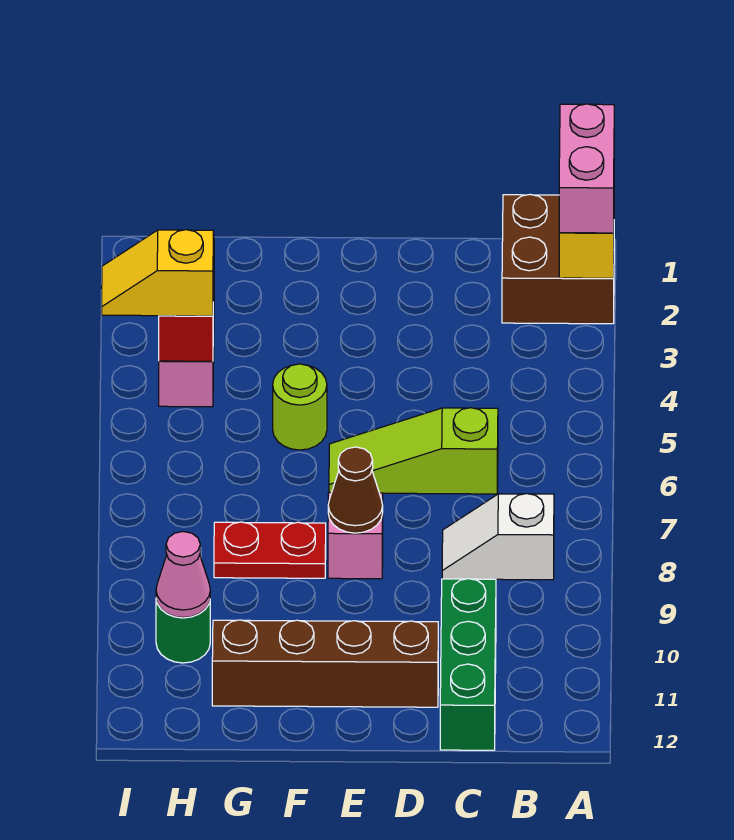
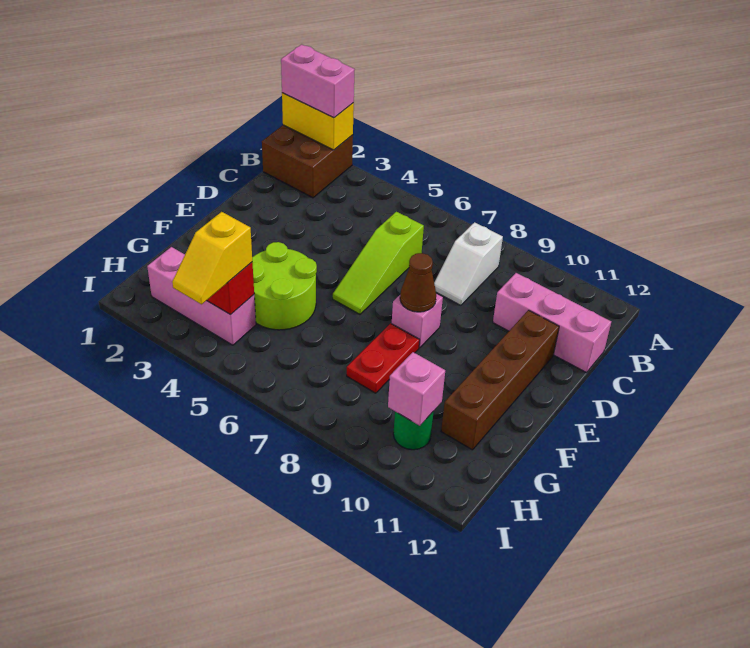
green 1x3 brick [440,579,496,750] -> pink 1x3 brick [493,273,611,373]
lime 1x1 round brick [273,364,327,450] -> lime 2x2 round brick [252,242,317,330]
pink 1x1 cone [156,531,210,618] -> pink 1x1 brick [388,352,445,426]

